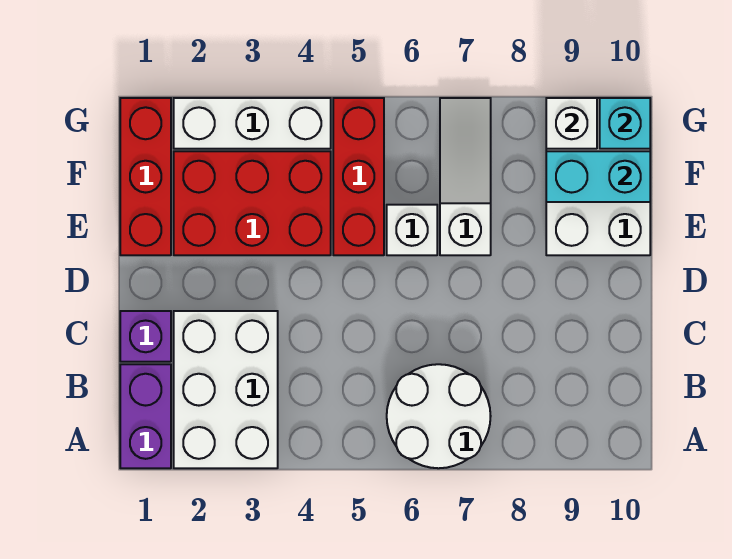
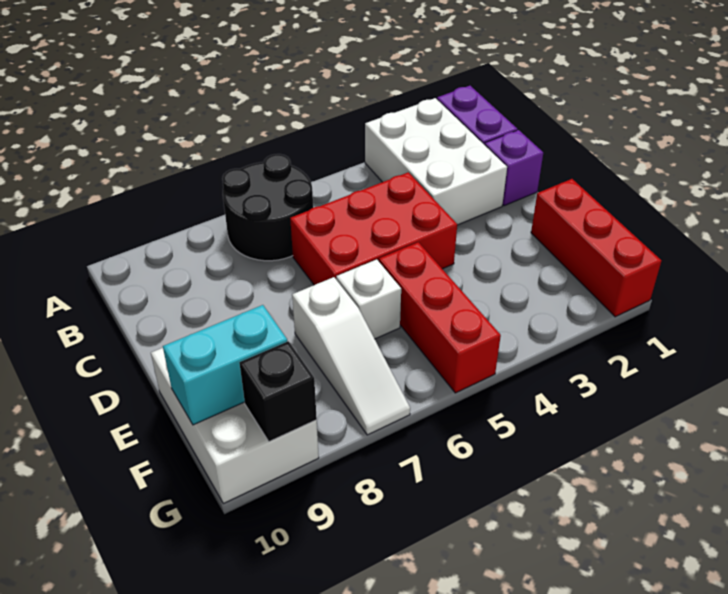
white 2x2 round brick [387,364,491,468] -> black 2x2 round brick [222,154,313,261]
red 2x3 brick [174,151,331,255] -> red 2x3 brick moved to [290,172,457,285]
white 1x3 brick [174,98,331,149] -> none
white 1x1 brick [546,98,597,149] -> black 1x1 brick [239,341,317,441]
cyan 1x1 brick [600,98,650,149] -> none

